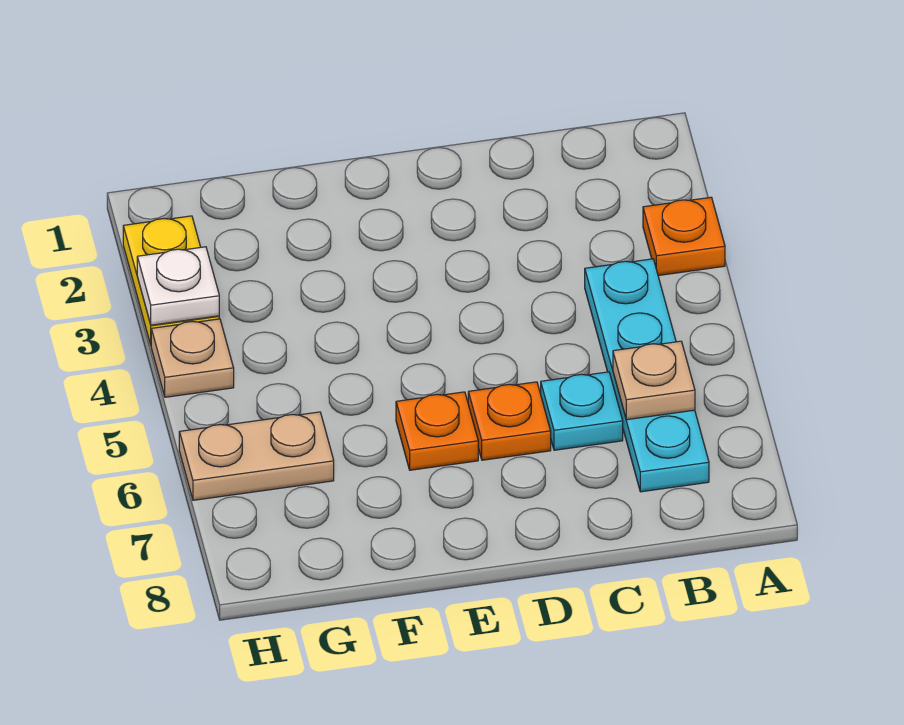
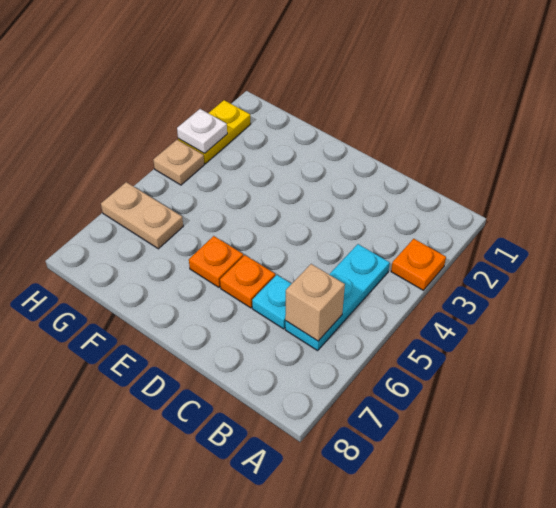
cyan 1x4 plate [585,259,709,492] -> cyan 1x3 plate [285,244,390,351]
tan 1x1 plate [613,341,695,420] -> tan 1x1 brick [285,264,345,341]

